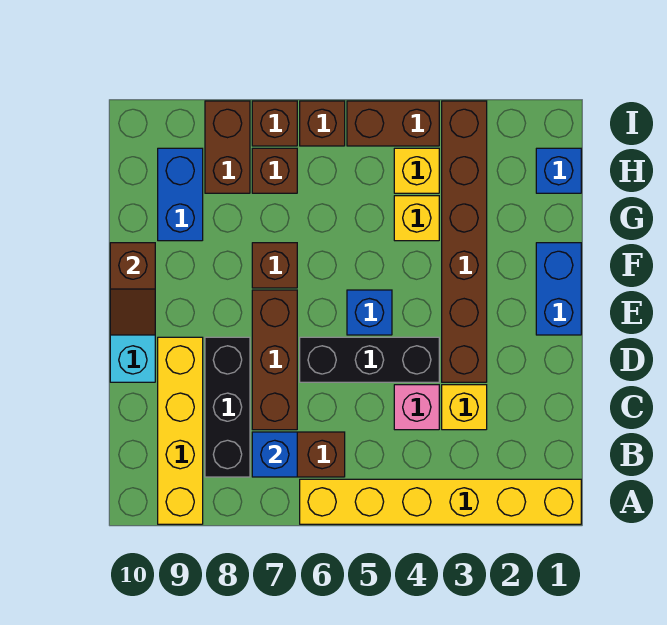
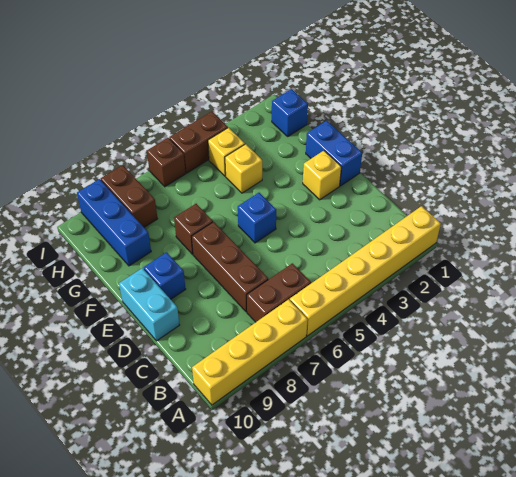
yellow 1x4 brick [158,337,203,524] -> yellow 1x4 brick turned to [192,299,308,405]
blue 1x1 brick [252,432,297,477] -> blue 1x1 brick moved to [144,252,186,299]
black 1x3 brick [205,337,250,477] -> none
yellow 1x1 brick [442,385,487,430] -> yellow 1x1 brick moved to [303,151,341,200]
pink 1x1 brick [394,385,439,430] -> none
brown 1x6 brick [442,101,487,382] -> none
black 1x3 brick [300,337,439,382] -> none
brown 1x2 slope [110,243,155,335] -> none
blue 1x2 brick [158,148,203,241] -> blue 1x3 brick [77,179,151,266]
brown 1x1 brick [252,148,297,193] -> none
brown 1x1 brick [252,101,297,146] -> none

